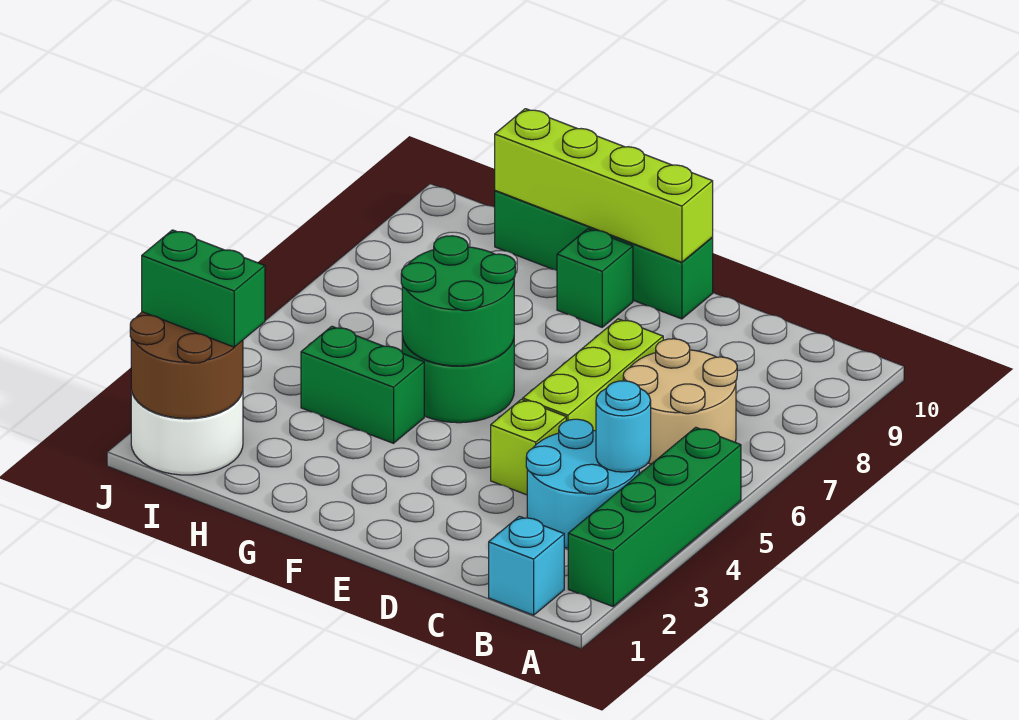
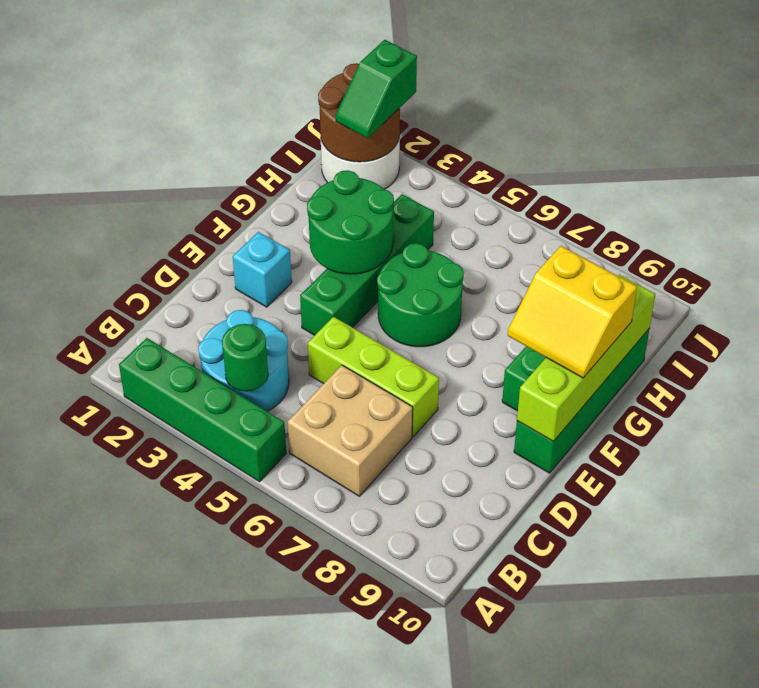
cyan 1x1 brick [489,516,564,615] -> cyan 1x1 brick moved to [233,232,292,307]
cyan 1x1 round brick [596,381,651,472] -> green 1x1 round brick [222,324,268,391]
tan 2x2 round brick [623,339,737,464] -> tan 2x2 brick [288,365,413,496]
lime 1x1 brick [491,399,566,495] -> none
green 2x2 round brick [401,236,515,366] -> green 2x2 round brick moved to [307,170,394,274]
none -> yellow 2x2 slope [508,246,637,378]
green 1x2 brick [301,326,424,443] -> green 1x4 brick [300,194,434,335]
green 1x2 brick [142,230,265,347] -> green 1x2 slope [336,40,417,138]

